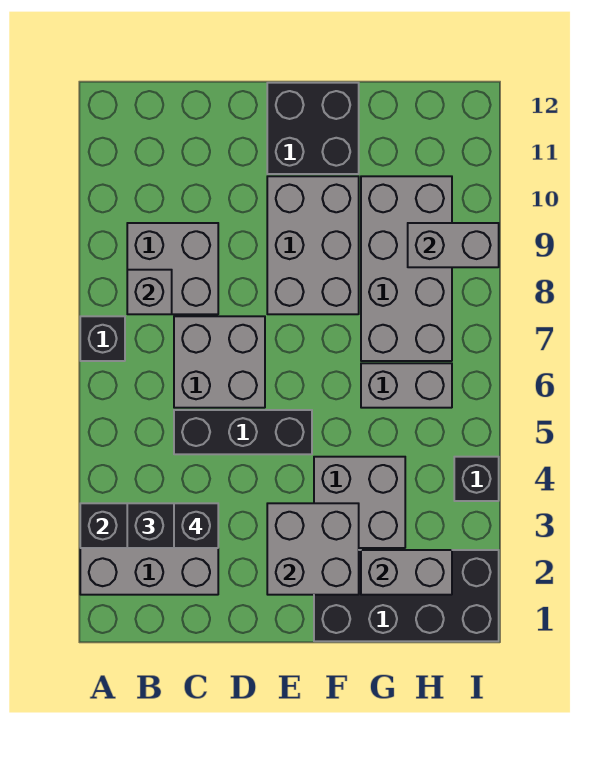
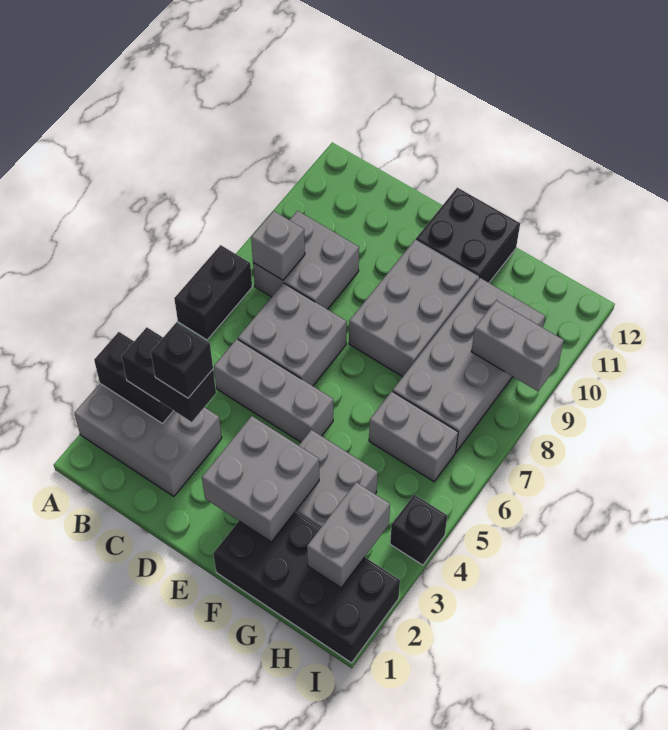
black 1x1 brick [80,316,125,361] -> black 1x2 brick [174,245,252,340]
black 1x3 brick [174,410,312,454] -> grey 1x3 brick [214,339,333,442]
grey 1x2 brick [361,550,452,595] -> grey 1x2 brick turned to [307,482,390,588]

